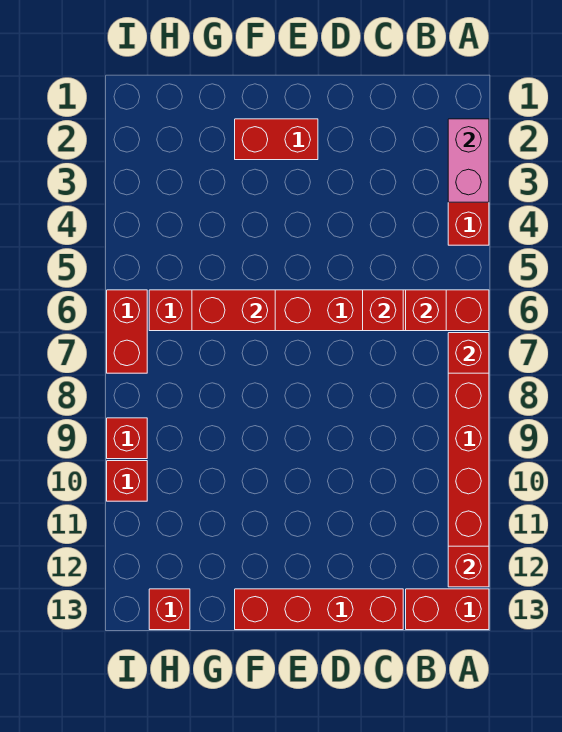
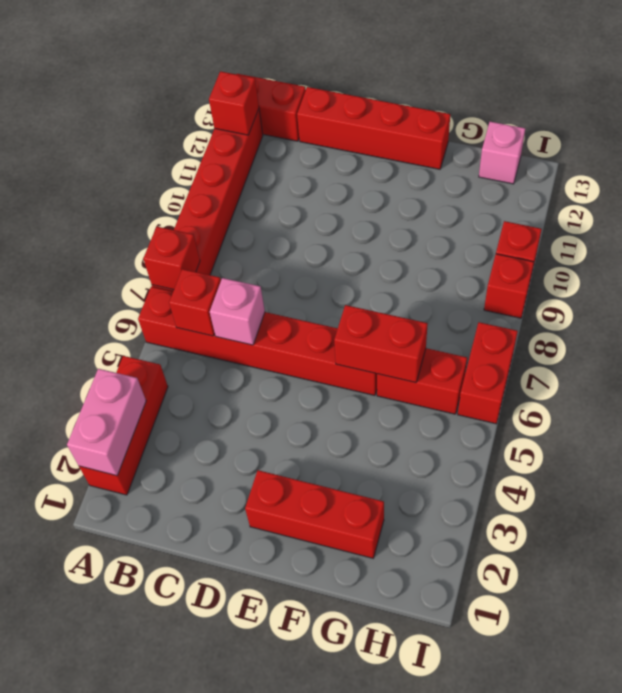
red 1x1 brick [363,290,403,331] -> pink 1x1 brick [210,278,265,345]
red 1x2 brick [235,119,318,160] -> red 1x3 brick [245,470,384,558]
red 1x1 brick [149,589,190,630] -> pink 1x1 brick [479,122,525,184]

